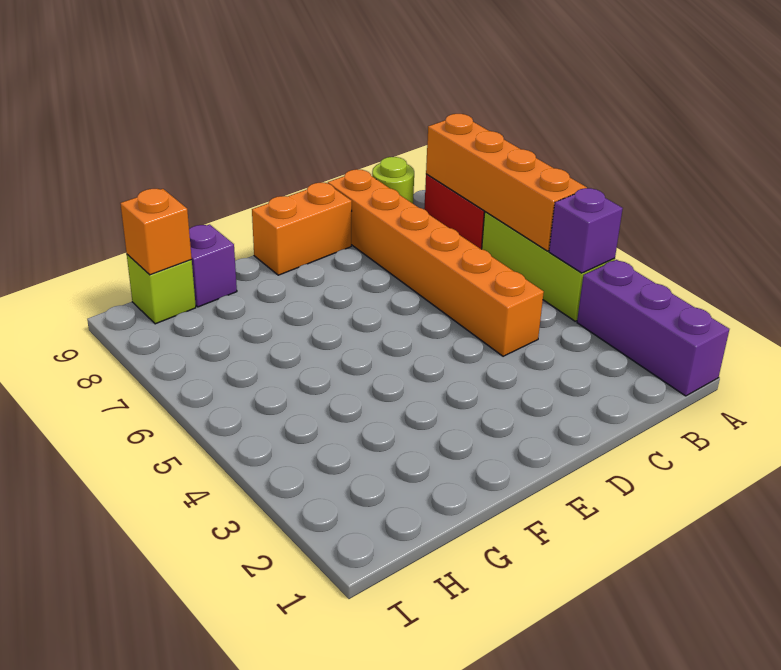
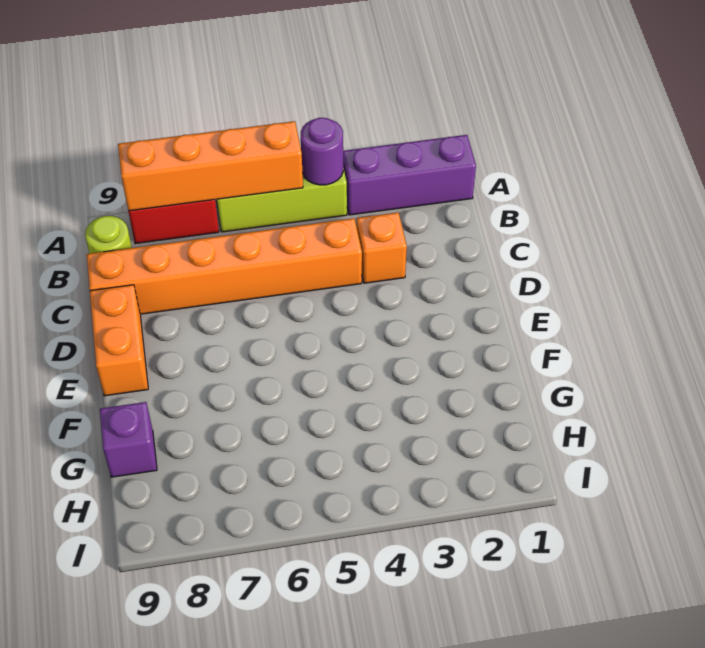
purple 1x1 brick [549,188,623,273] -> purple 1x1 round brick [301,118,343,185]
lime 1x1 brick [127,255,196,324] -> none
orange 1x1 brick [120,189,192,275] -> orange 1x1 brick moved to [357,212,407,283]

